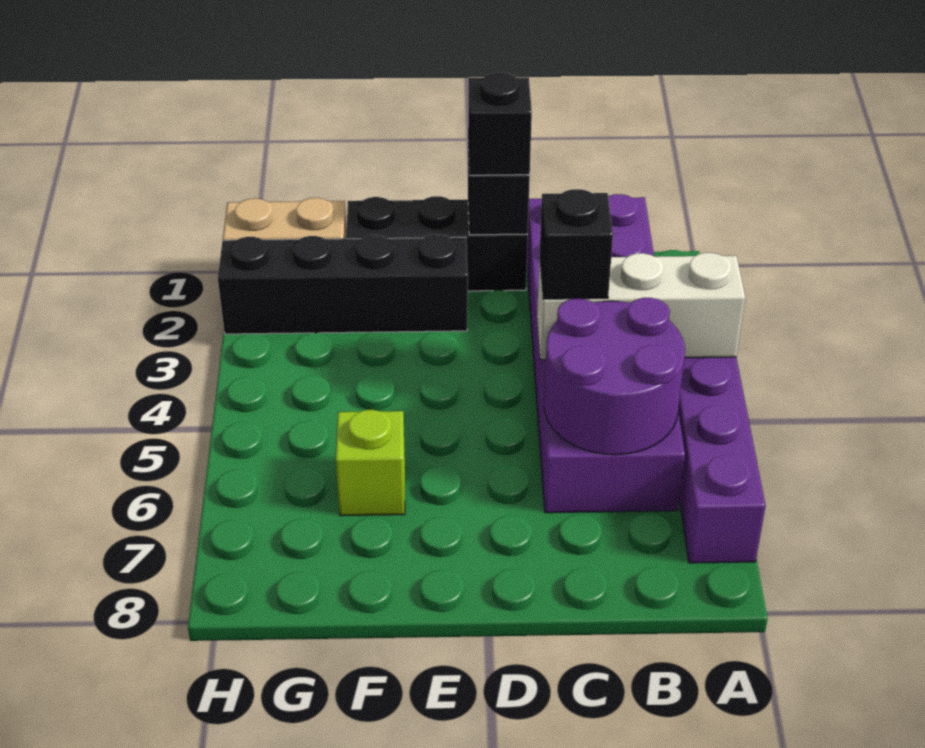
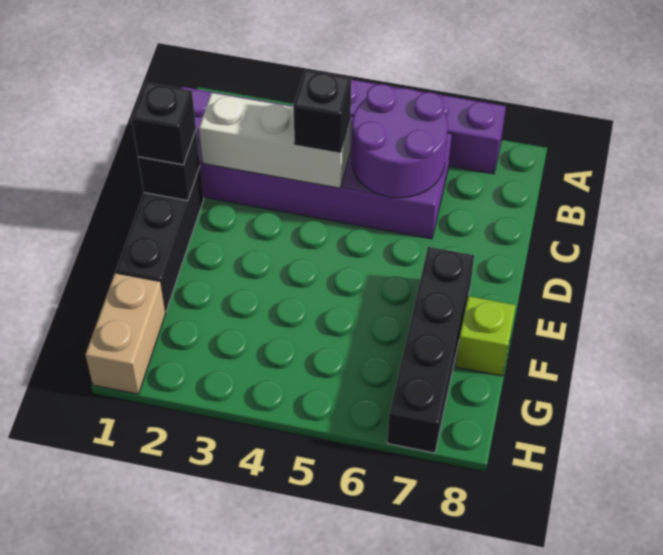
white 1x3 brick [537,253,745,360] -> white 1x3 brick turned to [199,93,351,188]
black 1x4 brick [218,234,468,334] -> black 1x4 brick moved to [387,247,474,453]
lime 1x1 brick [336,410,405,516] -> lime 1x1 brick moved to [456,296,516,376]

